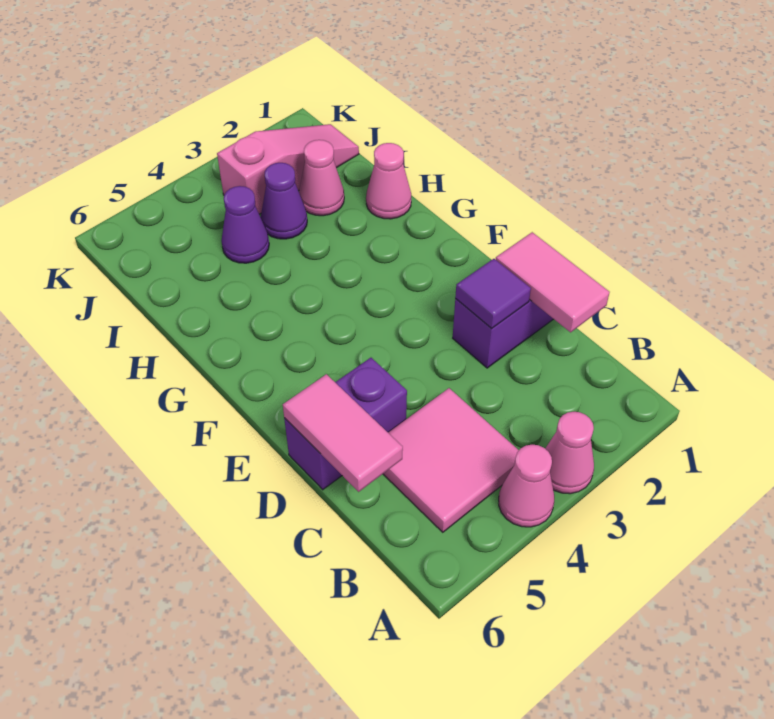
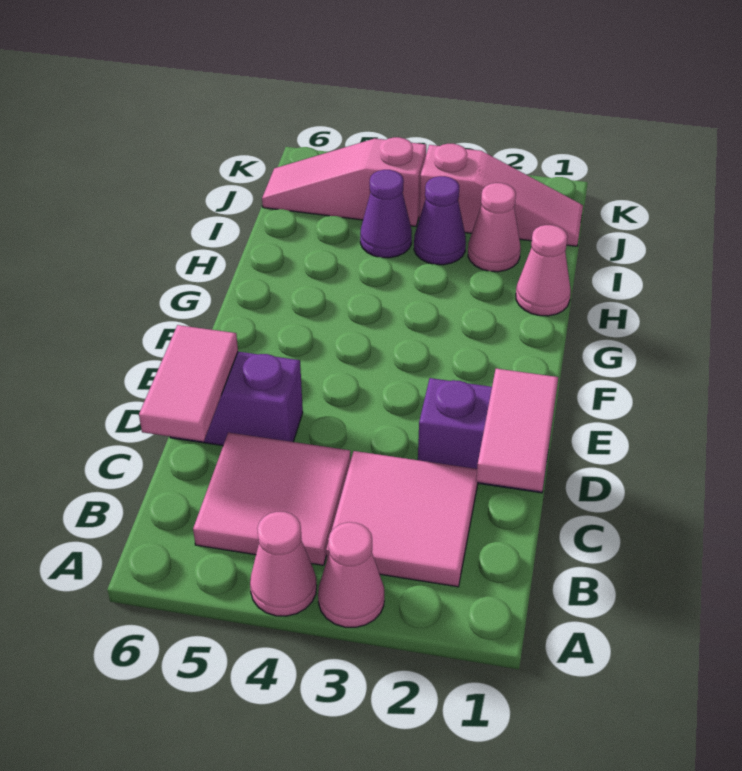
none -> pink 2x2 tile [326,451,478,587]
purple 1x1 tile [455,259,531,329] -> none
none -> pink 1x3 slope [262,137,426,226]

